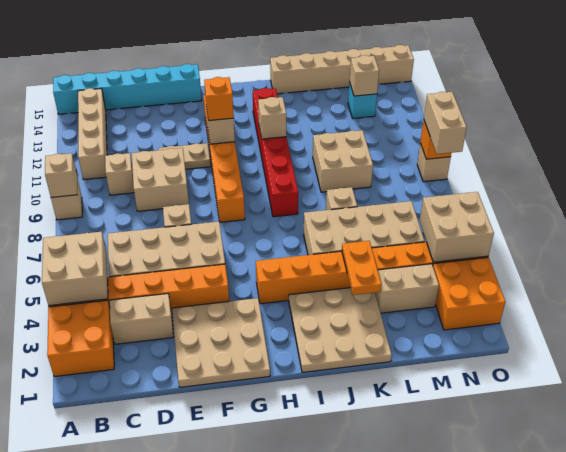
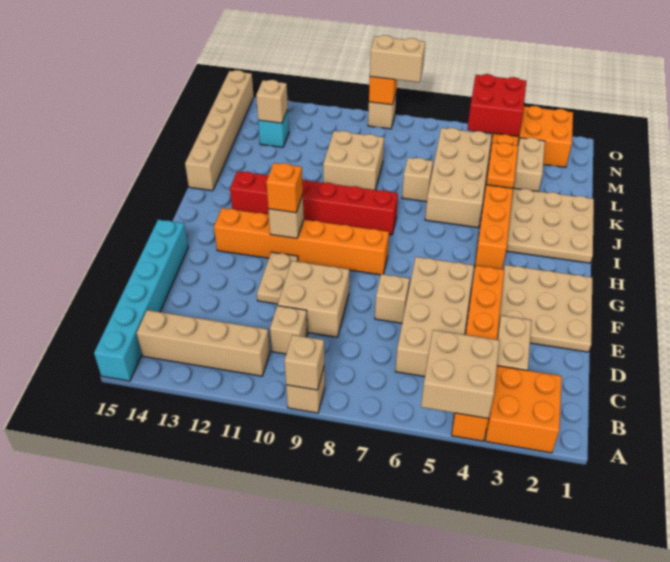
tan 1x1 brick [258,97,286,139] -> none
orange 1x2 plate [342,241,381,295] -> orange 1x2 plate turned to [486,143,518,188]
tan 2x2 brick [420,192,494,262] -> red 2x2 brick [467,74,526,136]

